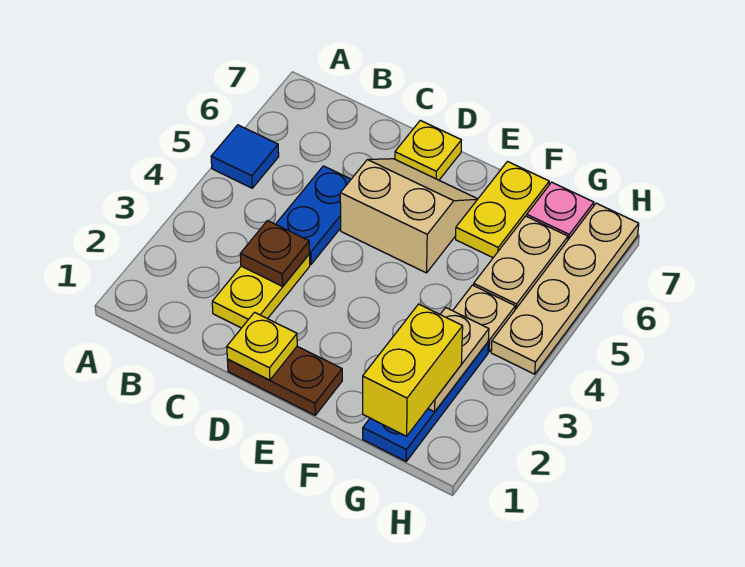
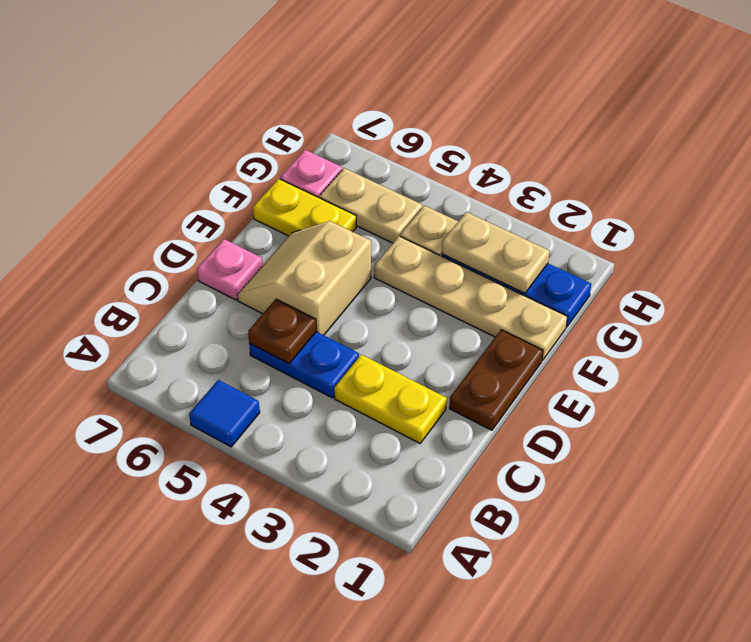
brown 1x1 plate [240,221,309,286] -> brown 1x1 plate moved to [248,299,316,364]
yellow 1x1 plate [227,312,297,380] -> none
yellow 1x1 plate [395,120,461,180] -> pink 1x1 plate [197,239,262,300]
yellow 1x2 brick [363,304,463,436] -> none
tan 1x4 plate [491,203,639,374] -> tan 1x4 plate moved to [374,236,567,360]

